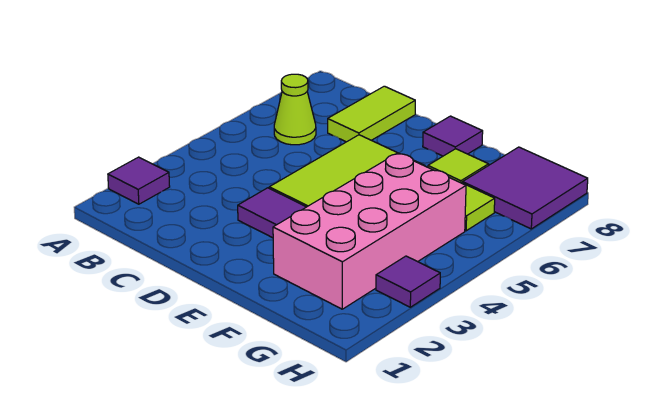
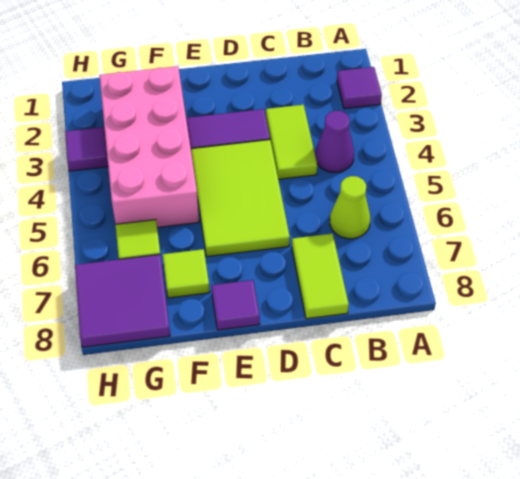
none -> purple 1x1 cone [315,111,354,172]
none -> lime 1x2 tile [266,105,317,179]

